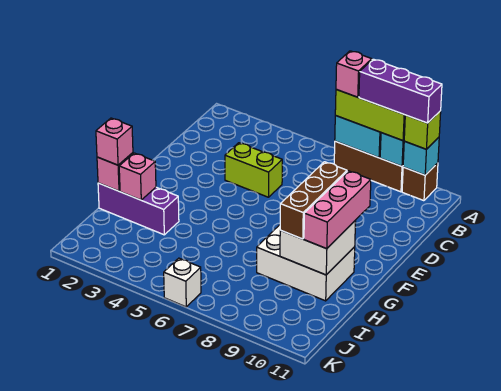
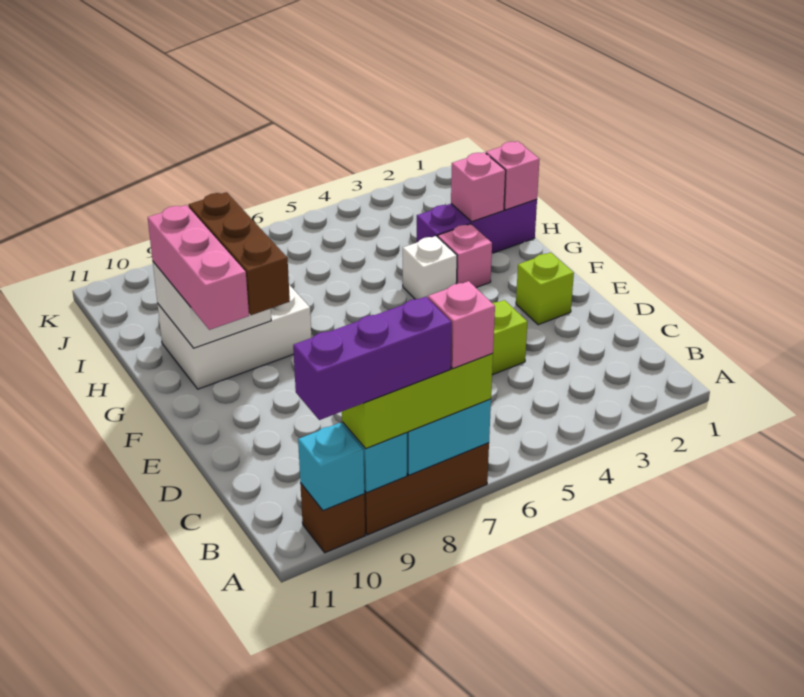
lime 1x1 brick [404,111,441,149] -> lime 1x1 brick moved to [516,253,574,325]
pink 1x1 brick [96,118,133,165] -> pink 1x1 brick moved to [438,224,492,288]
white 1x1 brick [164,258,201,307] -> white 1x1 brick moved to [403,236,457,299]

